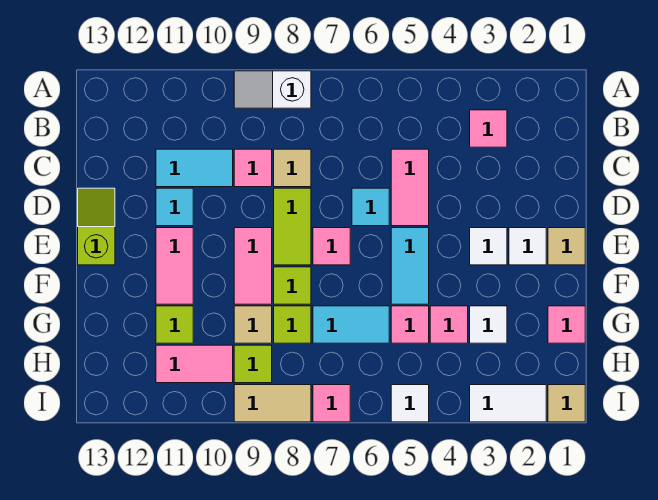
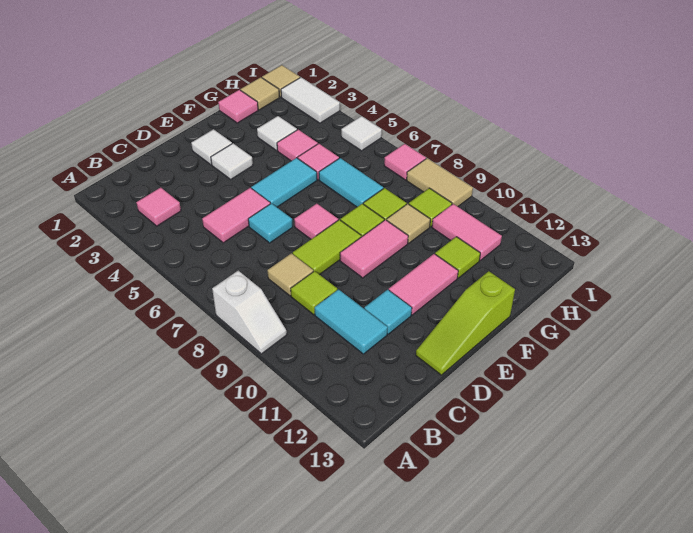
pink 1x1 tile [234,149,272,187] -> lime 1x1 tile [291,271,337,315]
lime 1x2 slope [78,188,115,265] -> lime 1x3 slope [416,271,515,375]
tan 1x1 tile [548,228,585,265] -> tan 1x1 tile moved to [240,77,280,110]

